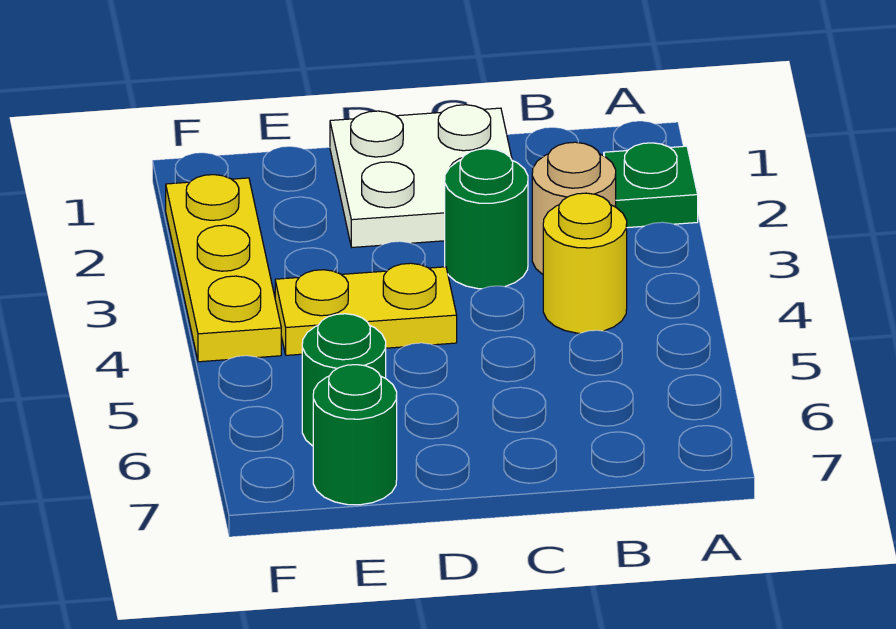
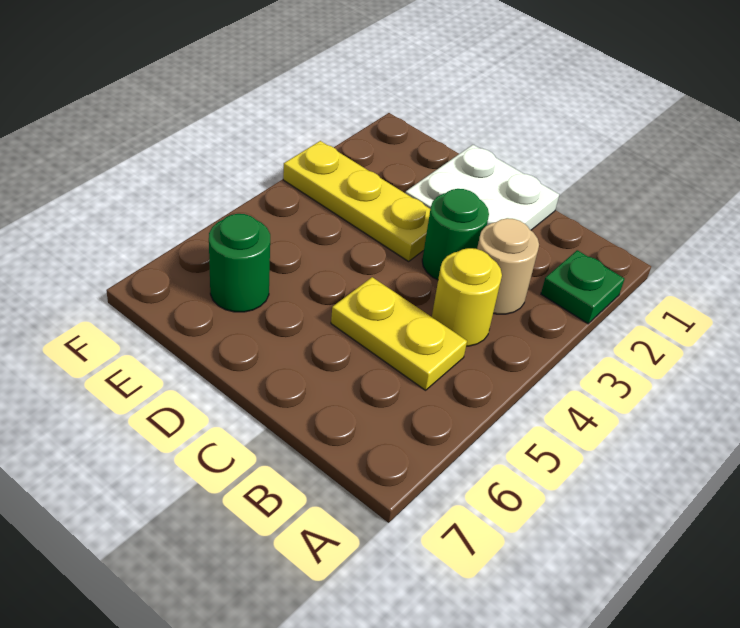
yellow 1x2 plate [275,263,457,355] -> yellow 1x2 plate moved to [331,277,467,390]
green 1x1 round brick [313,365,397,505] -> none
yellow 1x3 plate [166,175,281,362] -> yellow 1x3 plate turned to [283,141,430,261]

